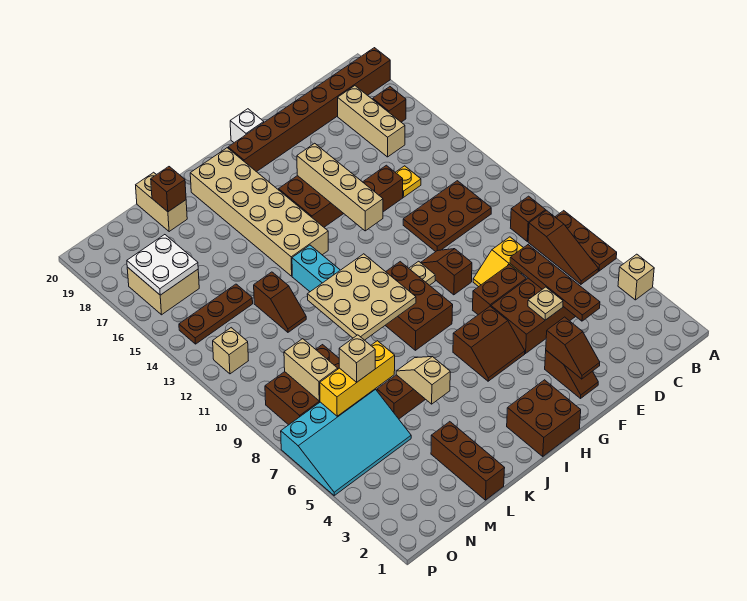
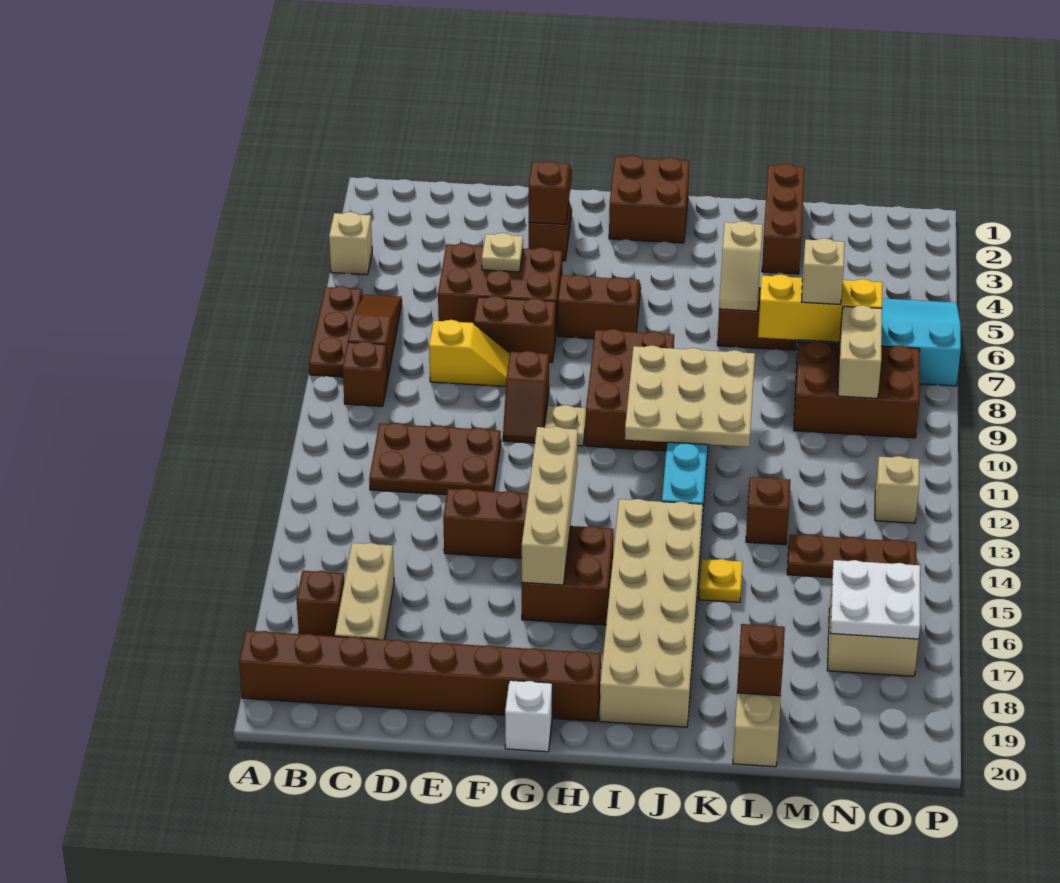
brown 1x4 plate [510,245,600,321] -> none
yellow 1x1 plate [395,166,421,197] -> yellow 1x1 plate moved to [699,559,743,602]

